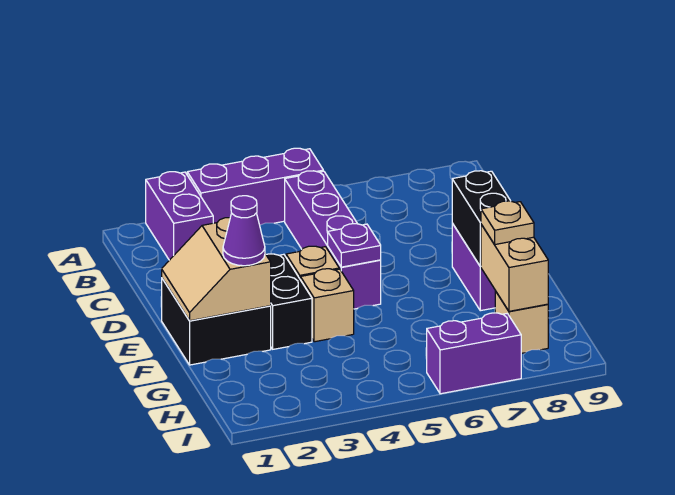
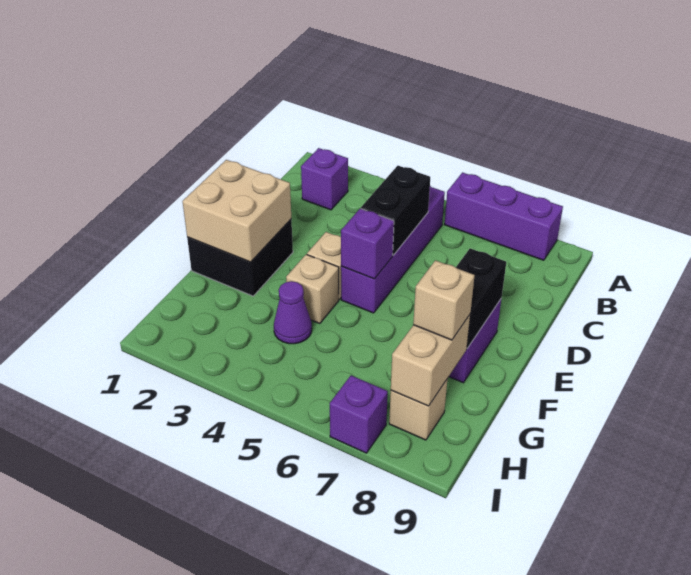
purple 1x2 brick [146,172,213,260] -> purple 1x1 brick [301,148,348,210]
purple 1x3 brick [187,148,323,225] -> purple 1x3 brick moved to [445,173,563,260]
tan 2x2 slope [162,218,271,321] -> tan 2x2 brick [183,160,291,262]
black 1x2 brick [266,254,312,349] -> black 1x2 brick moved to [361,166,430,255]
purple 1x1 plate [328,224,381,267] -> purple 1x1 brick [341,208,394,279]
purple 1x1 cone [223,196,265,266] -> purple 1x1 cone moved to [274,281,312,344]
tan 1x1 plate [481,201,534,244] -> tan 1x1 brick [413,260,475,340]
purple 1x2 brick [427,313,521,394] -> purple 1x1 brick [330,376,388,453]

